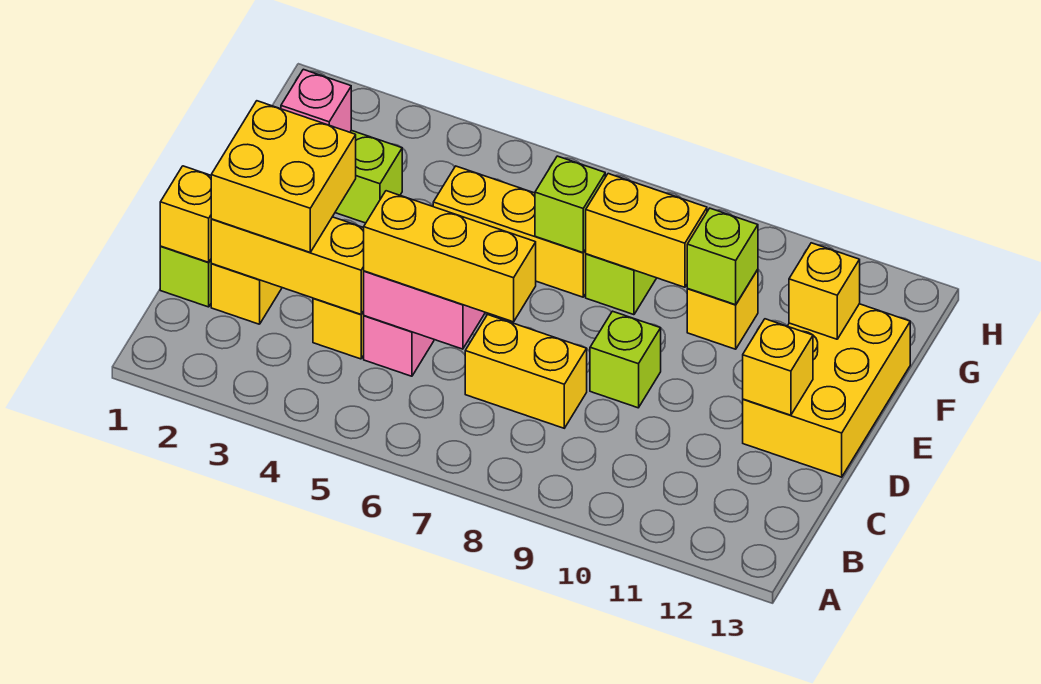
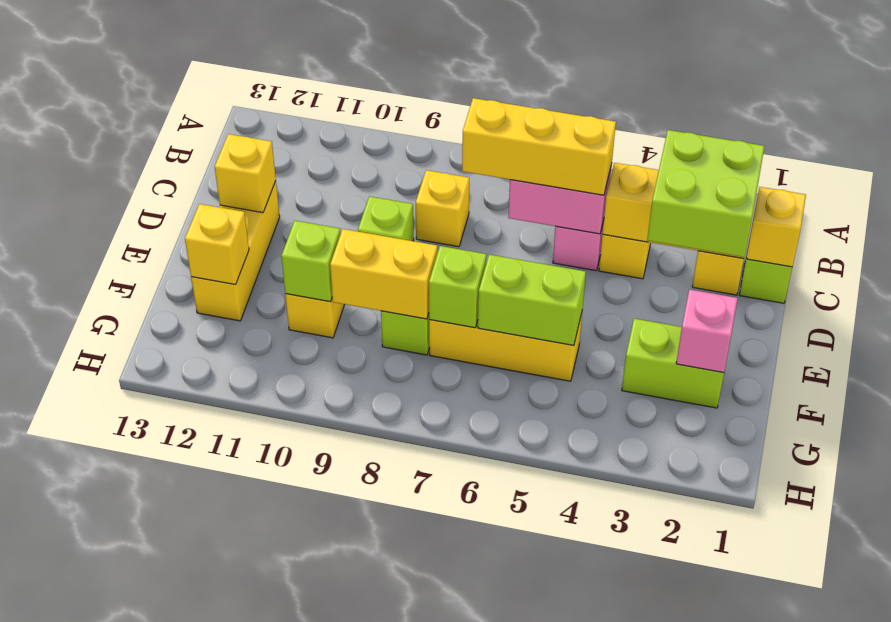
yellow 2x2 brick [211,101,356,252] -> lime 2x2 brick [647,130,765,257]
yellow 1x2 brick [465,315,587,428] -> yellow 1x1 brick [416,170,469,247]
yellow 2x3 brick [743,304,910,477] -> yellow 1x3 brick [191,181,280,321]
none -> lime 1x2 brick [478,255,586,345]

